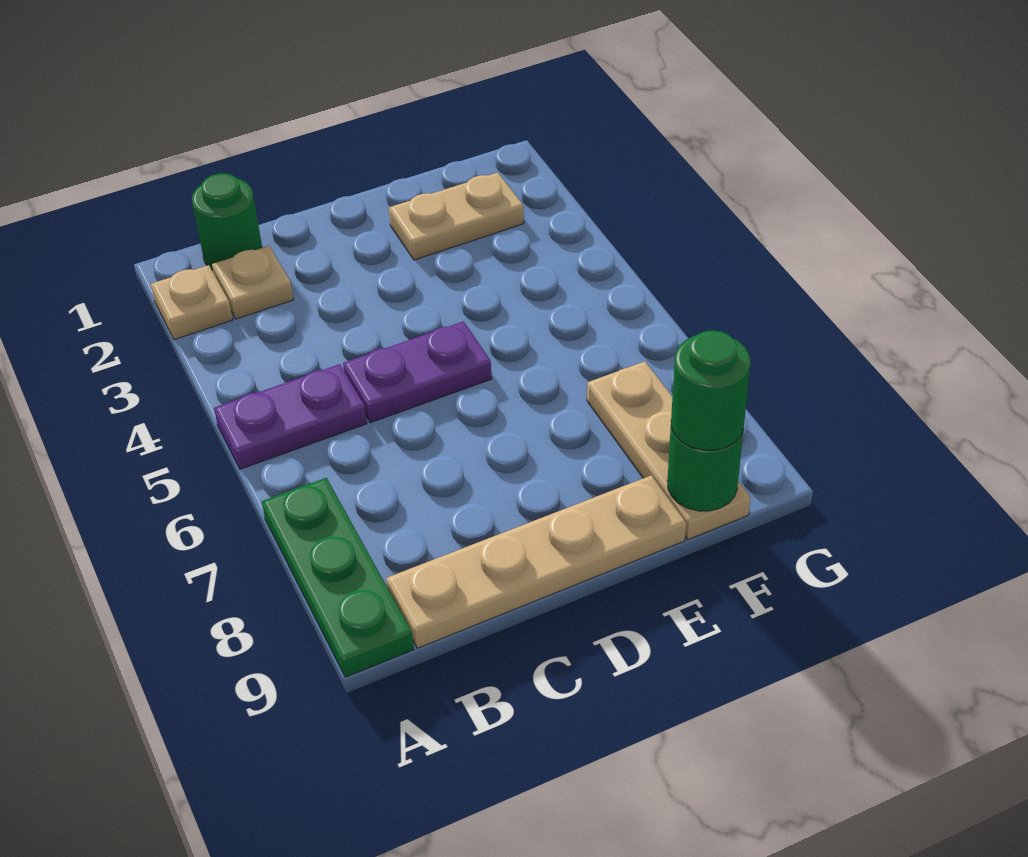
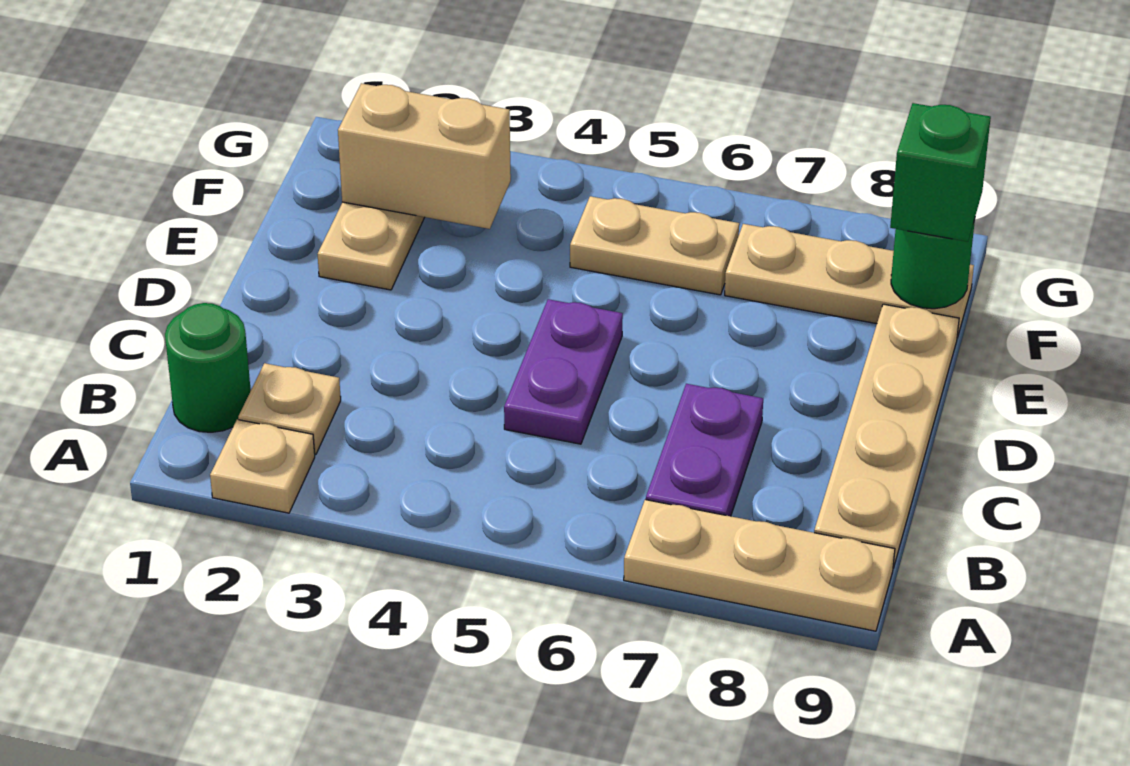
purple 1x2 plate [214,364,367,469] -> purple 1x2 plate moved to [646,384,763,516]
green 1x3 plate [262,478,414,677] -> tan 1x3 plate [624,500,895,631]
none -> tan 1x2 brick [338,83,511,229]
none -> tan 1x2 plate [570,196,739,295]
green 1x1 round brick [671,330,750,450] -> green 1x1 brick [890,103,991,242]

